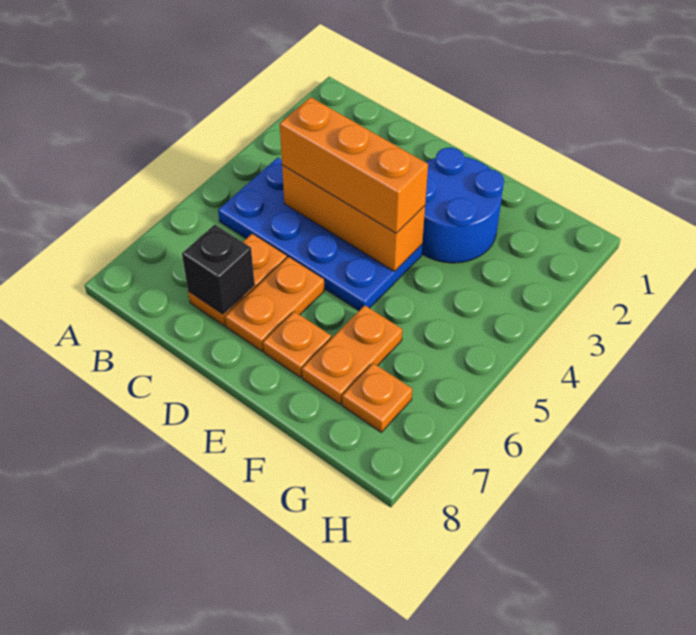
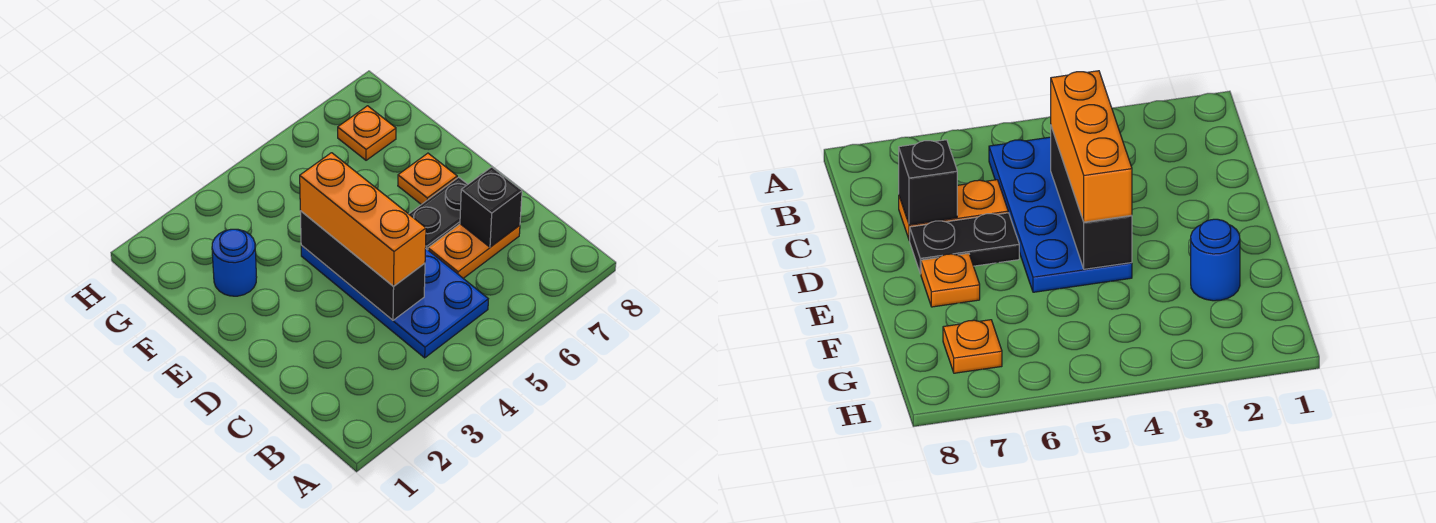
orange 1x3 brick [282,165,425,271] -> black 1x3 brick [300,211,425,320]
orange 1x2 plate [225,257,324,351] -> black 1x2 plate [409,177,468,250]
blue 2x2 round brick [422,148,504,263] -> blue 1x1 round brick [212,229,257,296]
orange 1x2 plate [302,305,402,404] -> none

